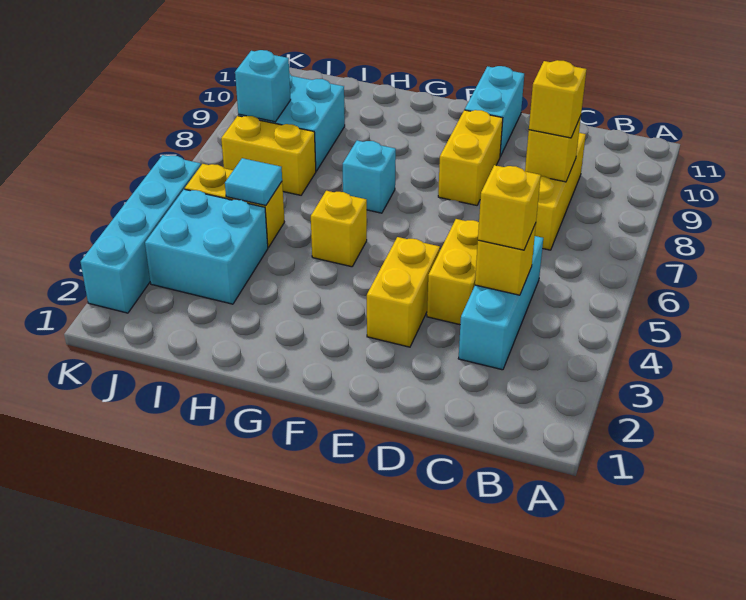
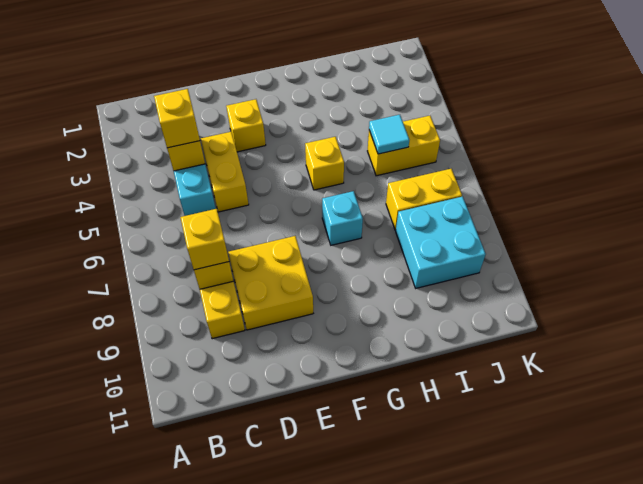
yellow 1x2 brick [367,237,440,347] -> yellow 1x1 brick [226,99,266,152]
yellow 1x2 brick [438,110,503,205] -> yellow 2x2 brick [228,236,313,330]
cyan 1x2 brick [465,66,524,156] -> none
cyan 2x2 brick [145,189,268,304] -> none
cyan 1x1 brick [235,50,291,122] -> none
cyan 1x4 brick [80,155,201,313] -> none

